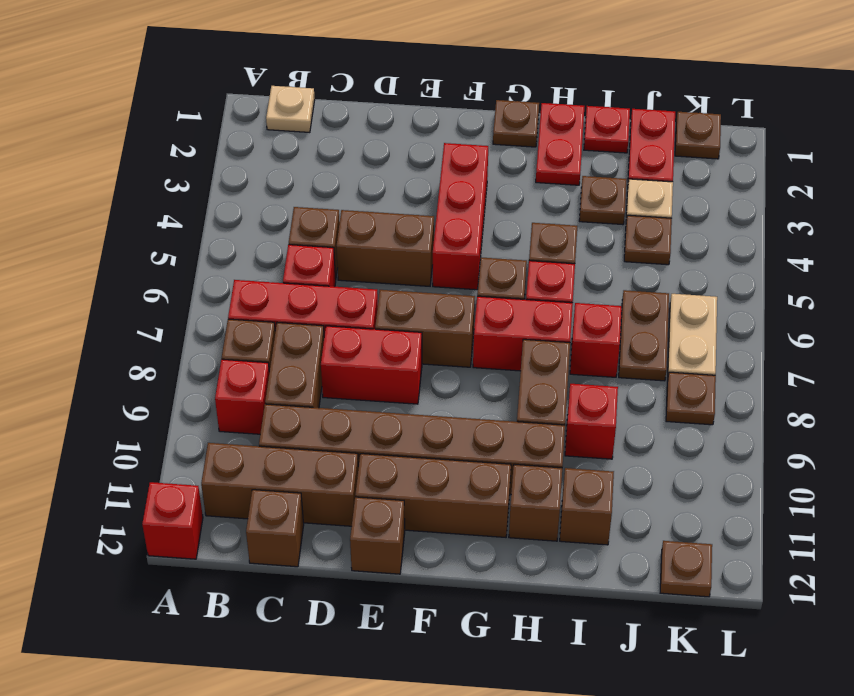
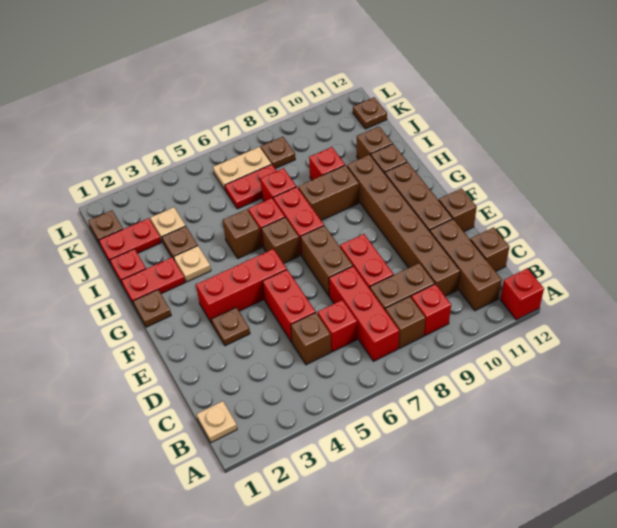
brown 1x2 brick [336,210,434,286] -> red 1x2 brick [263,270,316,342]
none -> tan 1x1 plate [174,246,211,282]
brown 1x1 plate [624,215,672,265] -> brown 1x1 plate moved to [211,307,250,346]
brown 1x2 plate [619,290,669,381] -> red 1x2 plate [225,164,276,209]

